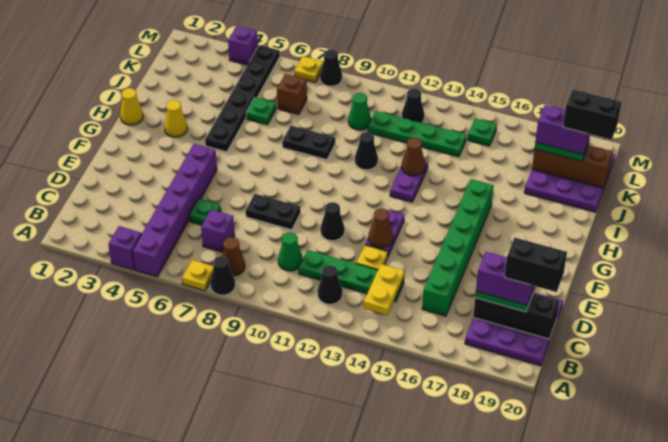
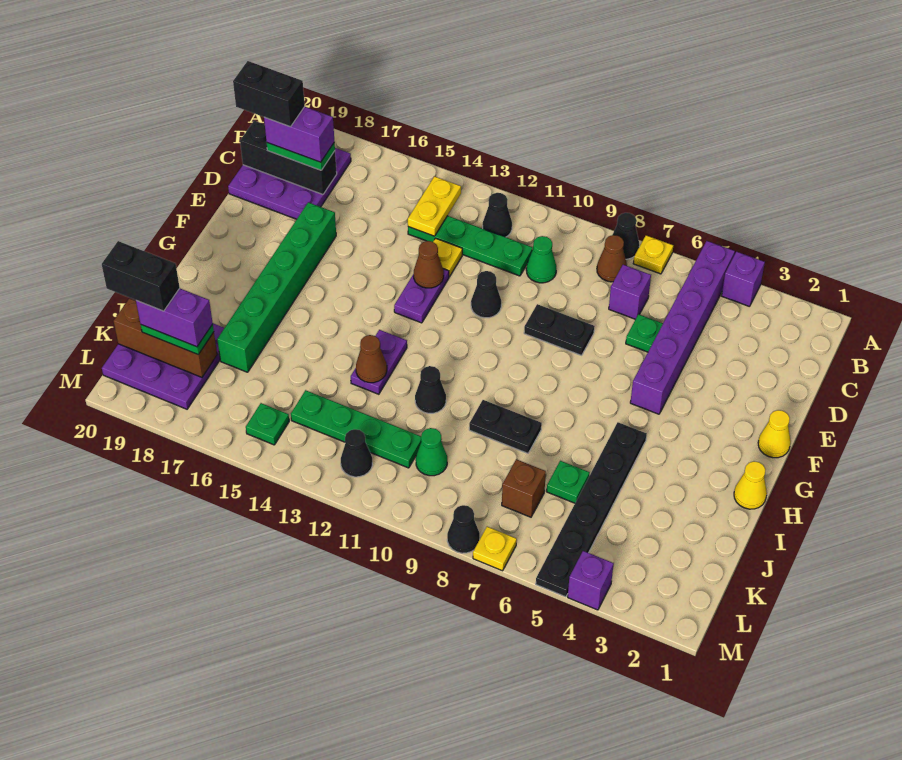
green 1x6 brick [422,179,494,316] -> green 1x6 brick moved to [217,202,336,372]
yellow 1x1 cone [164,100,187,137] -> yellow 1x1 cone moved to [758,410,791,458]

